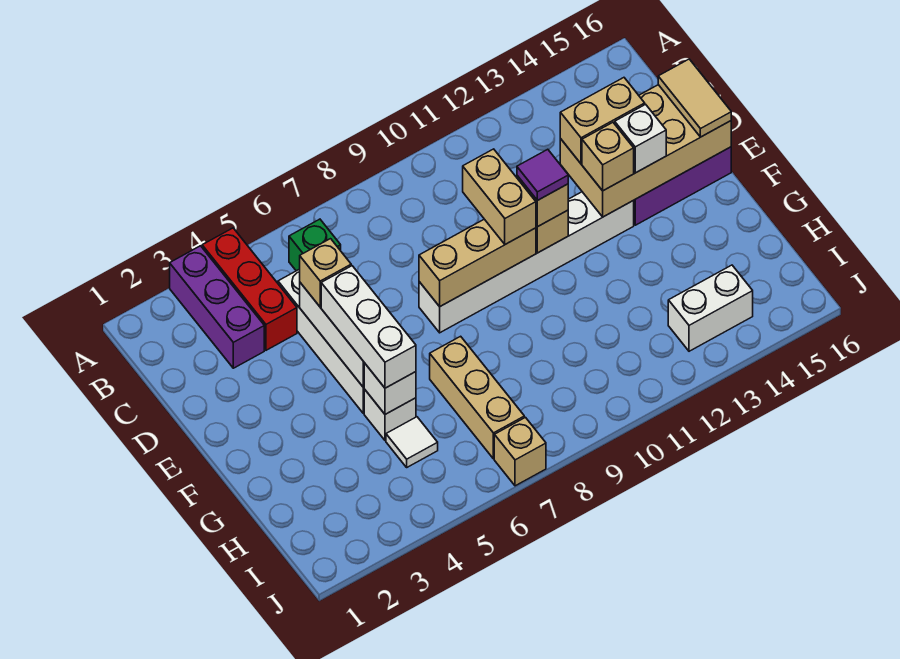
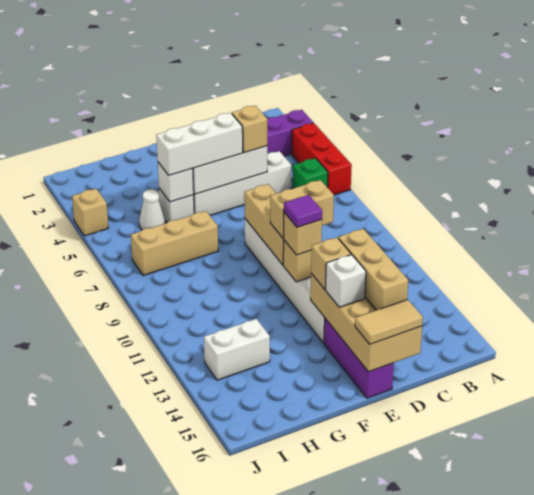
red 1x3 brick [202,228,297,350] -> red 1x3 brick turned to [292,123,352,195]
tan 1x2 brick [560,78,645,164] -> tan 1x3 brick [338,229,408,310]
white 1x1 tile [386,417,438,467] -> white 1x1 cone [139,189,165,230]
white 1x2 brick [668,265,753,351] -> white 1x2 brick turned to [204,319,270,380]
tan 1x1 brick [494,417,546,486] -> tan 1x1 brick moved to [72,189,108,236]

